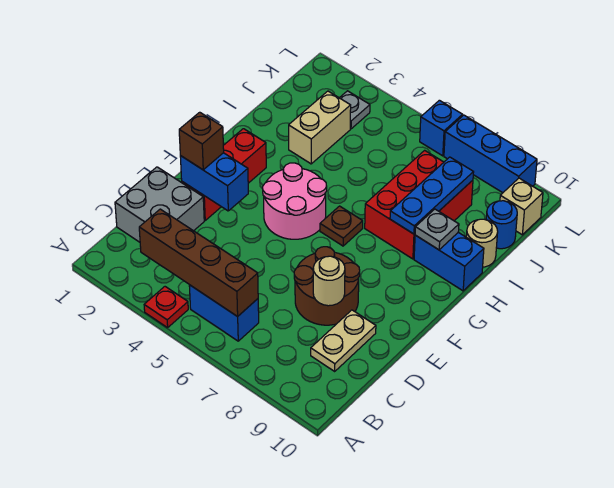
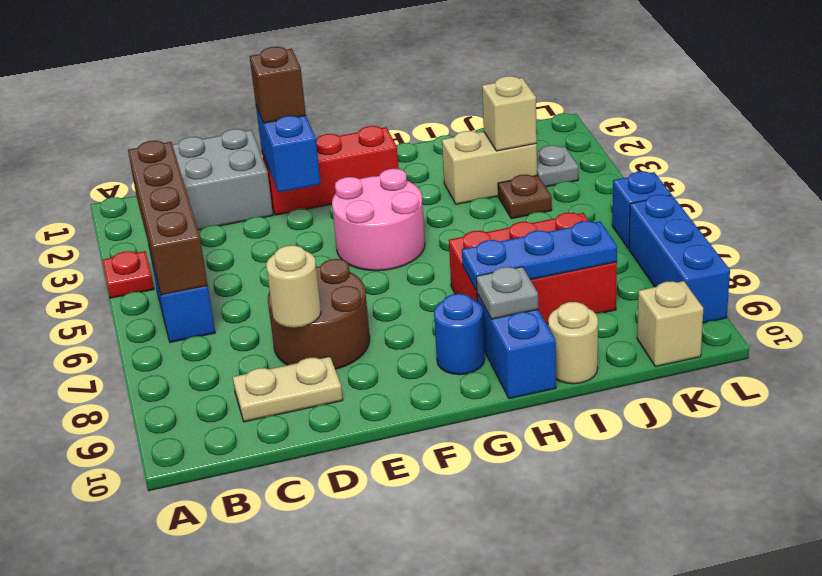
brown 1x1 plate [320,206,363,246] -> brown 1x1 plate moved to [498,175,552,219]
none -> tan 1x1 brick [482,76,537,151]
blue 1x1 round brick [486,201,517,249] -> blue 1x1 round brick moved to [434,294,485,375]

